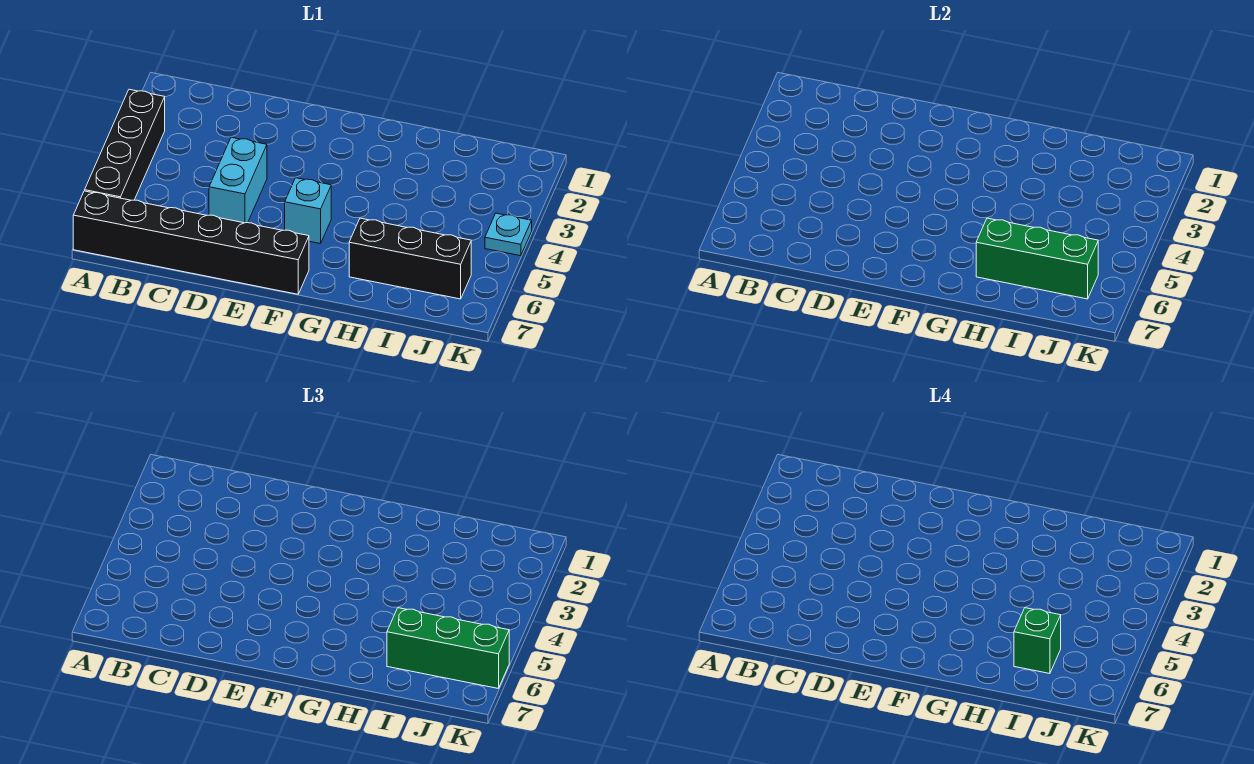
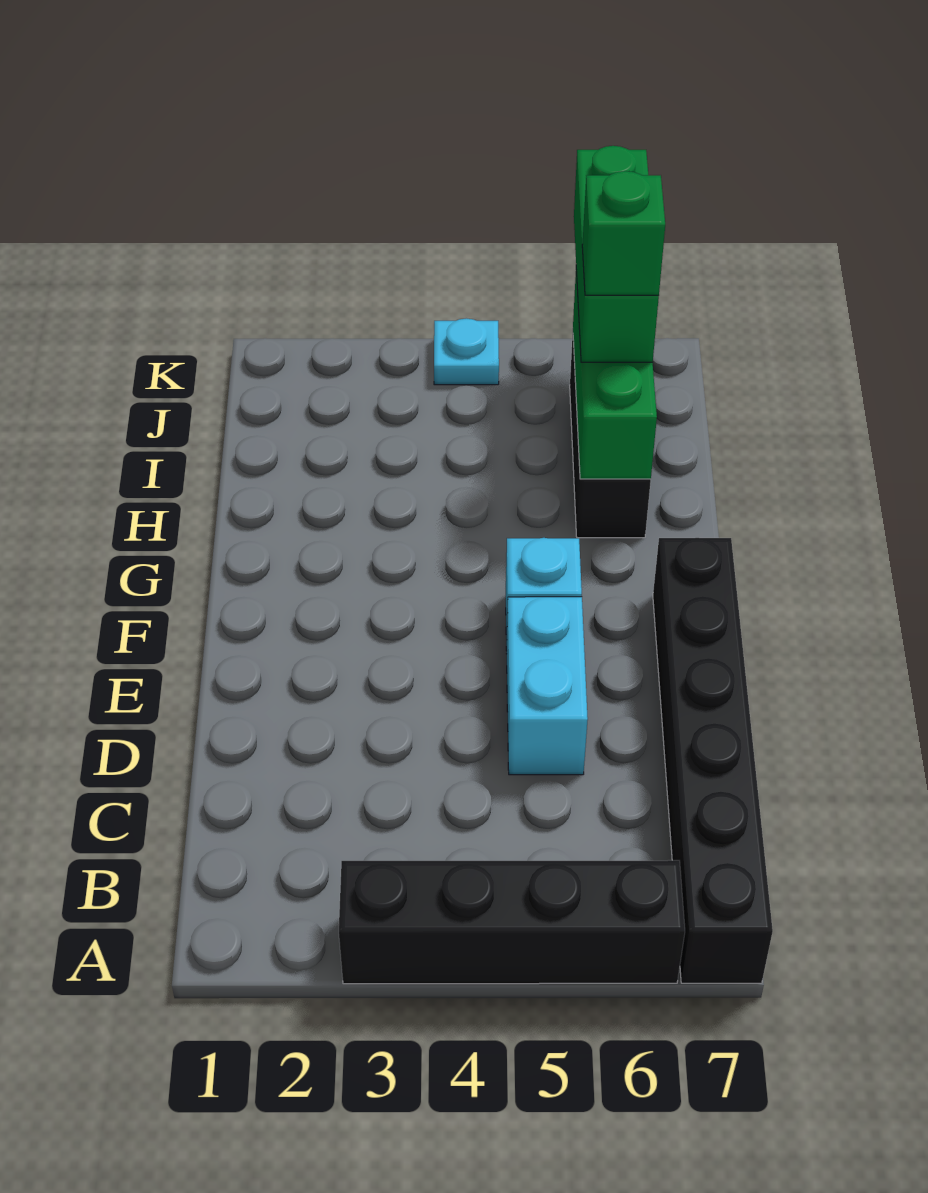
cyan 1x2 brick [209,137,267,223] -> cyan 1x2 brick turned to [507,597,588,775]

